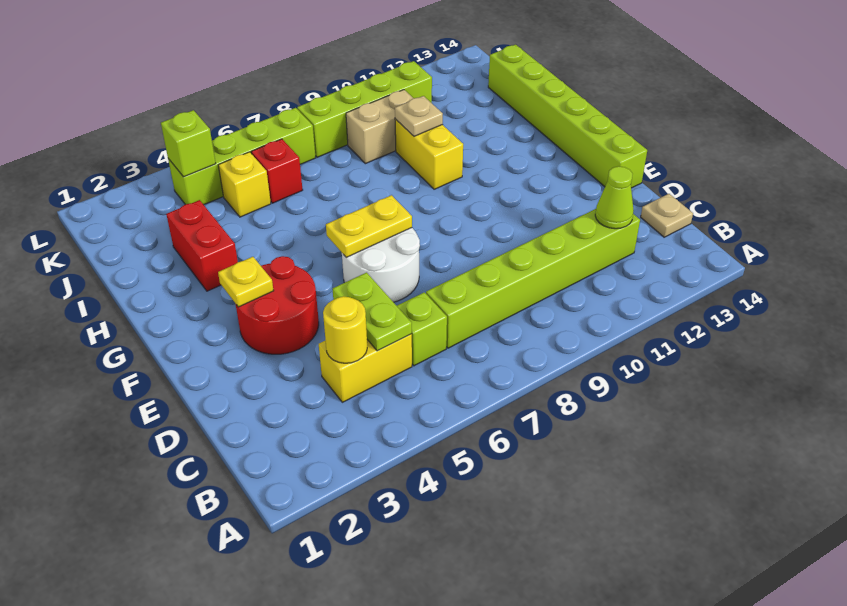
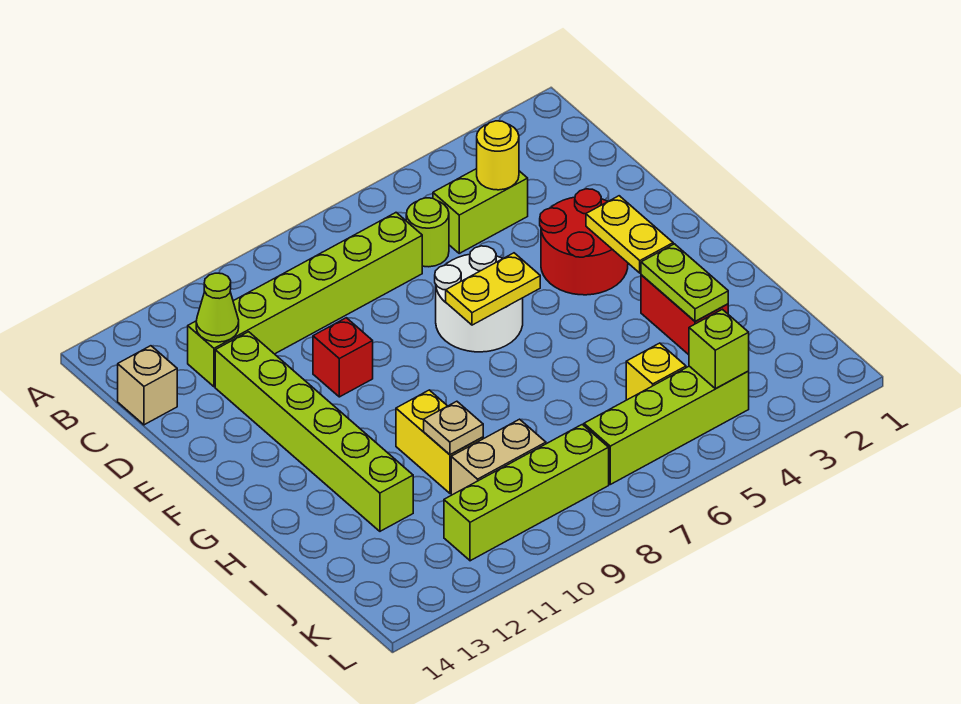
yellow 1x2 brick [319,334,412,402] -> lime 1x2 brick [433,169,528,253]
lime 1x2 plate [333,273,412,351] -> lime 1x2 plate moved to [641,244,728,322]
lime 1x1 brick [397,292,447,366] -> lime 1x1 round brick [406,198,449,267]
tan 1x1 plate [641,194,693,237] -> tan 1x1 brick [118,346,177,425]
lime 1x6 brick [488,45,647,188] -> lime 1x6 brick moved to [215,332,413,531]
yellow 1x1 plate [218,257,274,307] -> yellow 1x2 plate [586,196,673,273]
red 1x1 brick [251,139,303,203] -> red 1x1 brick moved to [313,318,373,397]

